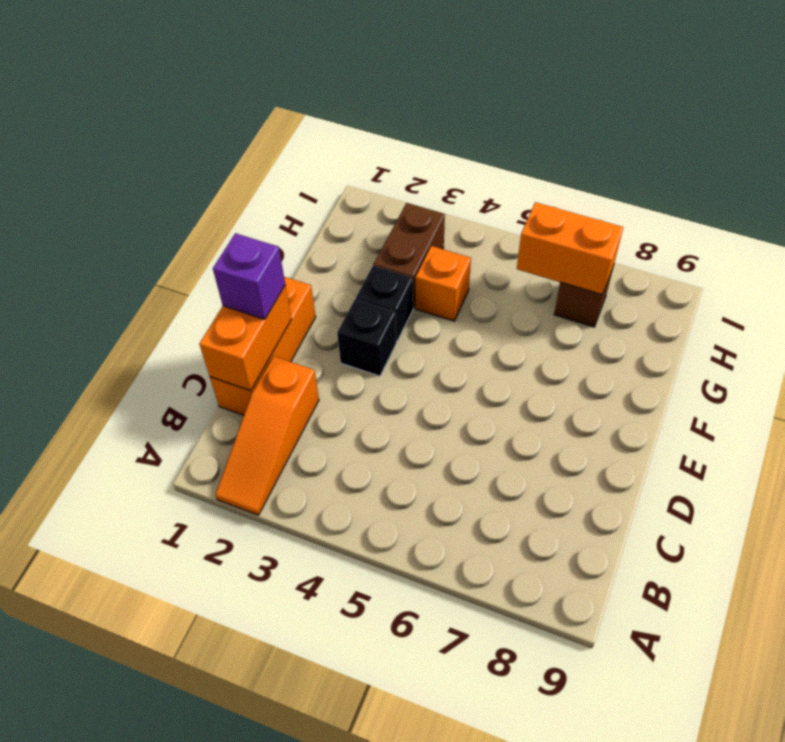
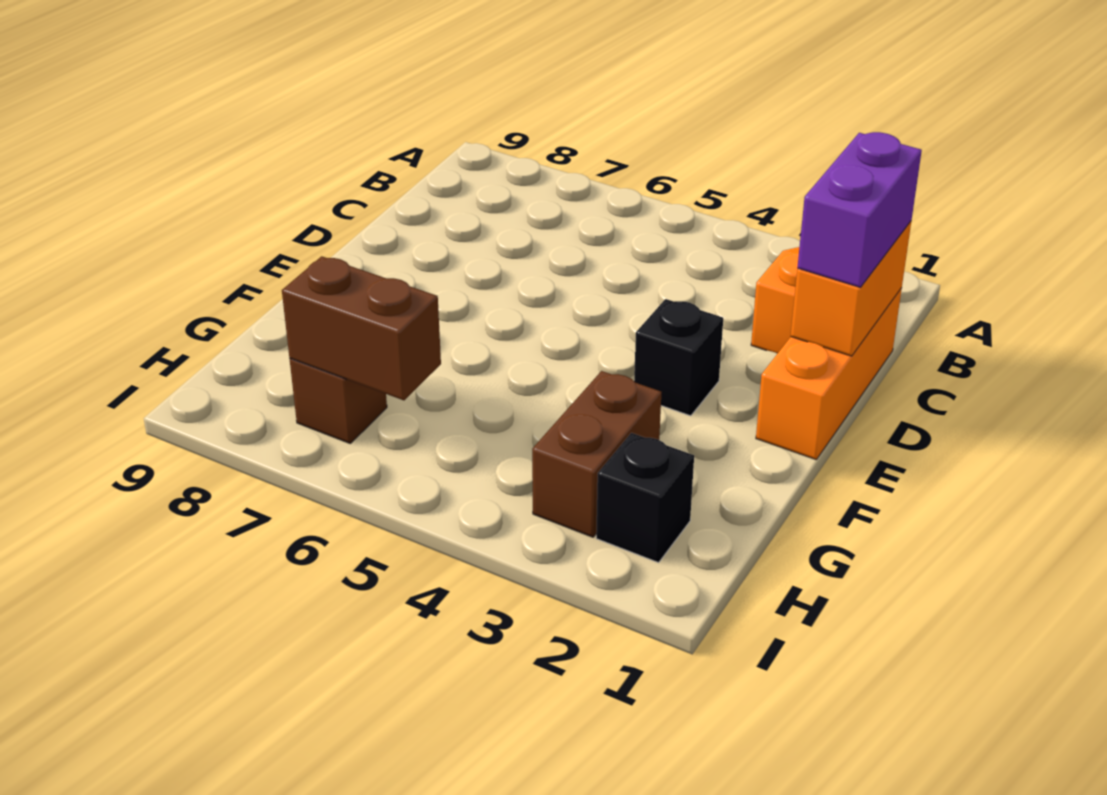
purple 1x1 brick [213,233,285,319] -> purple 1x2 brick [797,132,922,287]
black 1x1 brick [356,266,413,341] -> black 1x1 brick moved to [596,433,694,563]
orange 1x1 brick [416,246,471,321] -> none
orange 1x2 brick [517,202,623,295] -> brown 1x2 brick [282,256,441,400]

